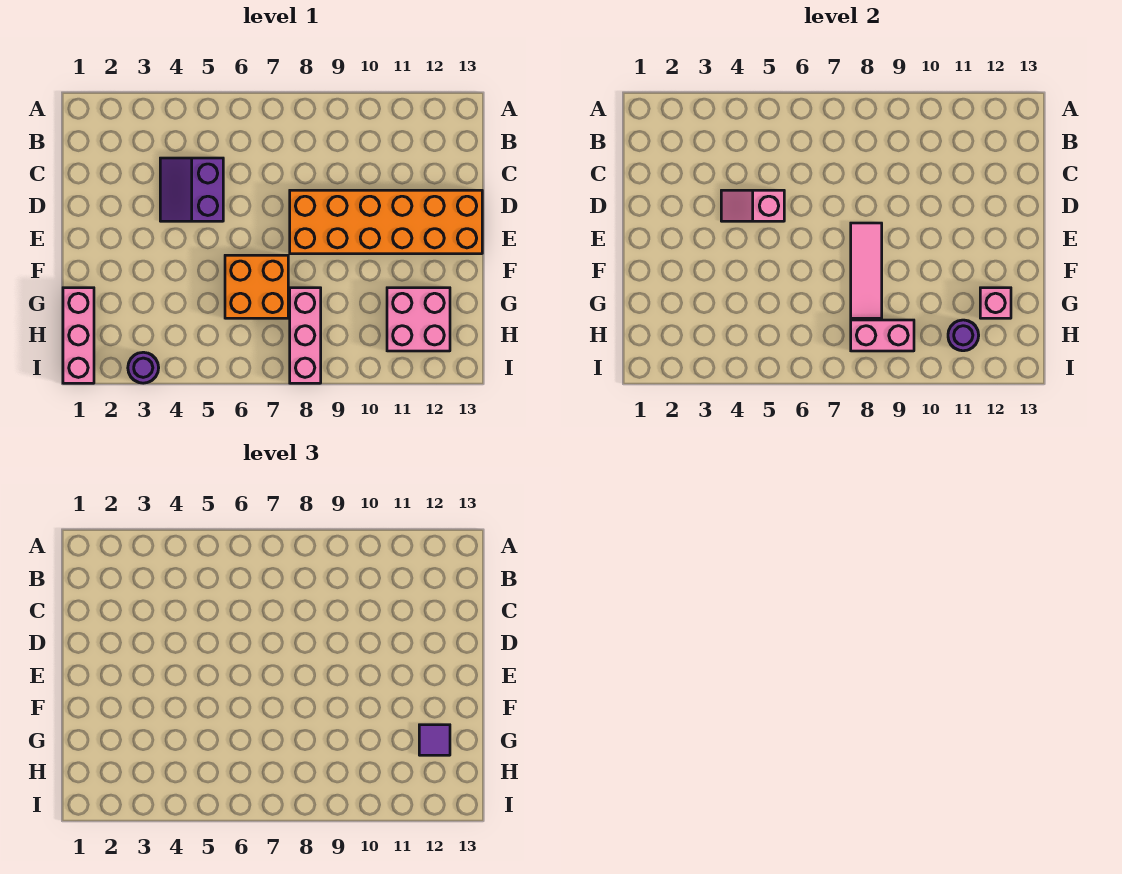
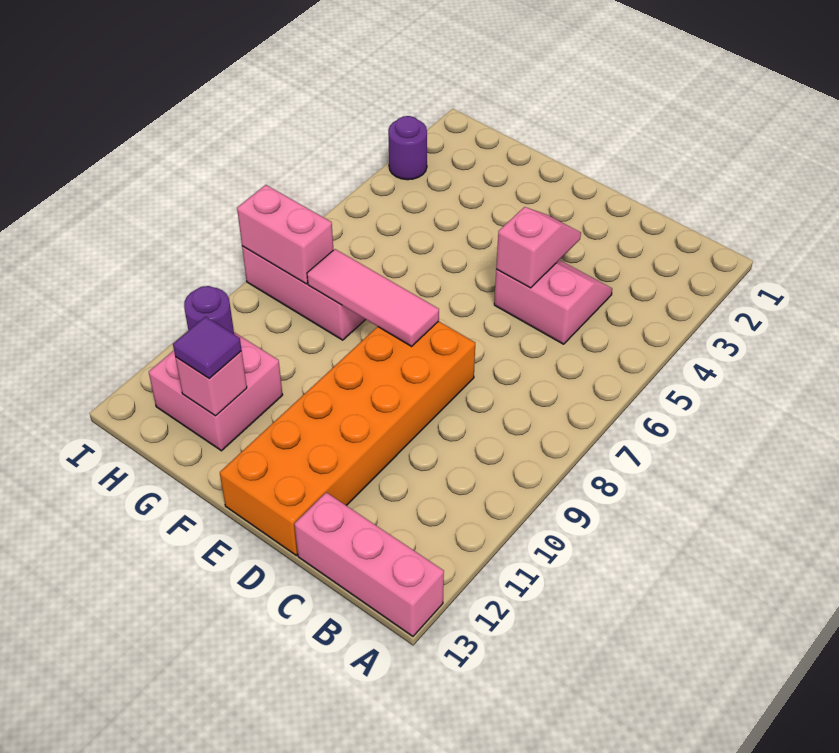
purple 2x2 slope [160,158,223,221] -> pink 2x2 slope [494,260,612,344]
orange 2x2 brick [225,255,288,318] -> none
pink 1x3 brick [63,288,94,383] -> pink 1x3 brick moved to [295,492,444,636]
pink 1x2 brick [851,320,914,351] -> pink 1x2 brick turned to [237,185,333,284]

